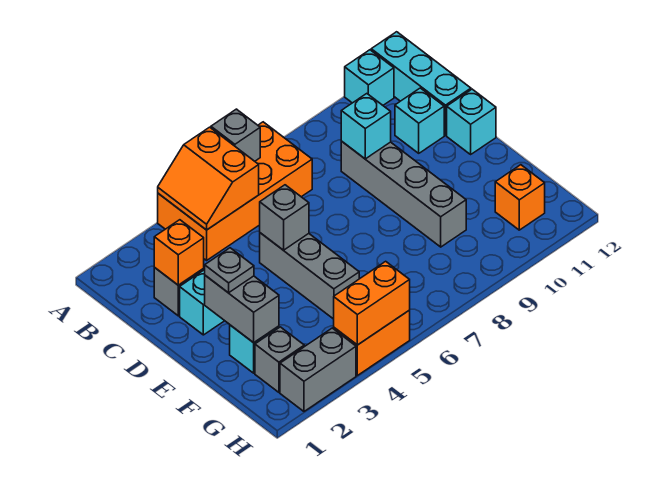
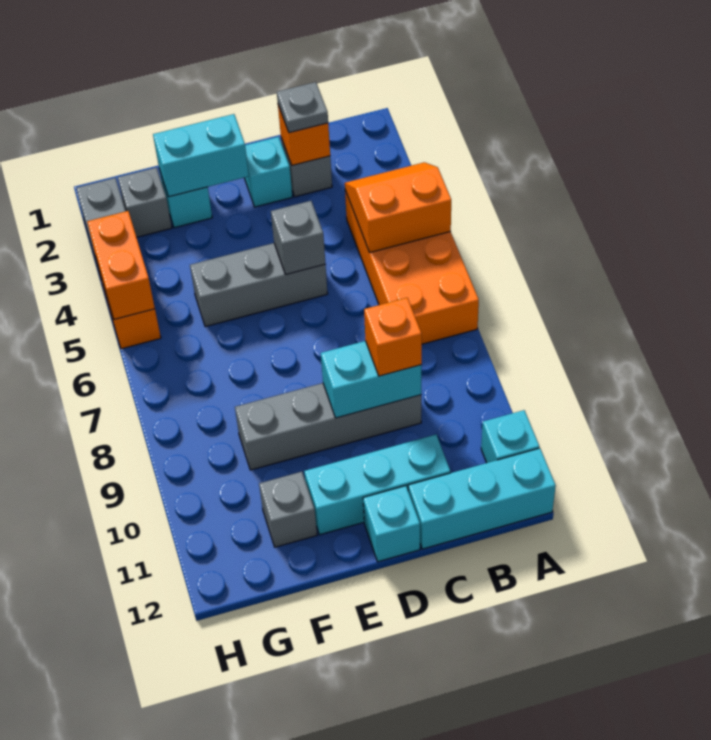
grey 1x1 brick [211,109,260,161] -> grey 1x1 brick moved to [259,472,317,547]
cyan 1x1 brick [341,94,391,159] -> cyan 1x2 brick [321,341,421,418]
cyan 1x1 brick [395,88,444,153] -> cyan 1x3 brick [304,435,450,535]
grey 1x2 brick [205,275,279,343] -> cyan 1x2 brick [153,114,249,197]
grey 1x1 plate [205,248,254,293] -> grey 1x1 plate moved to [277,82,328,133]
orange 1x1 brick [495,165,545,230] -> orange 1x1 brick moved to [364,298,422,376]

